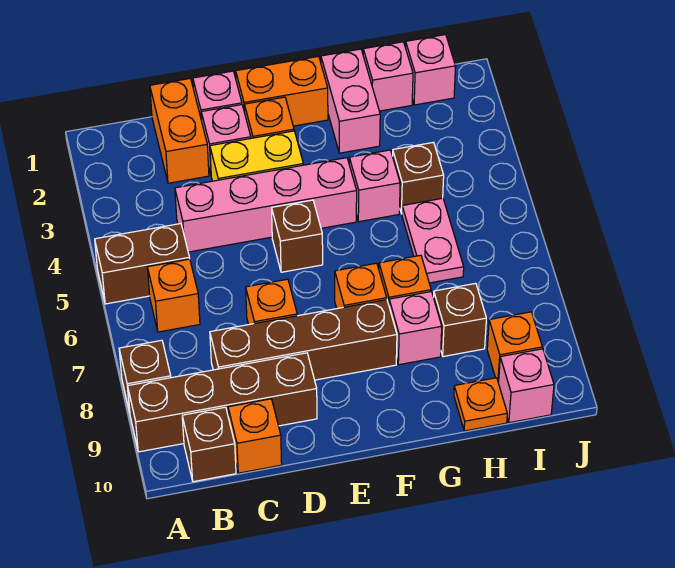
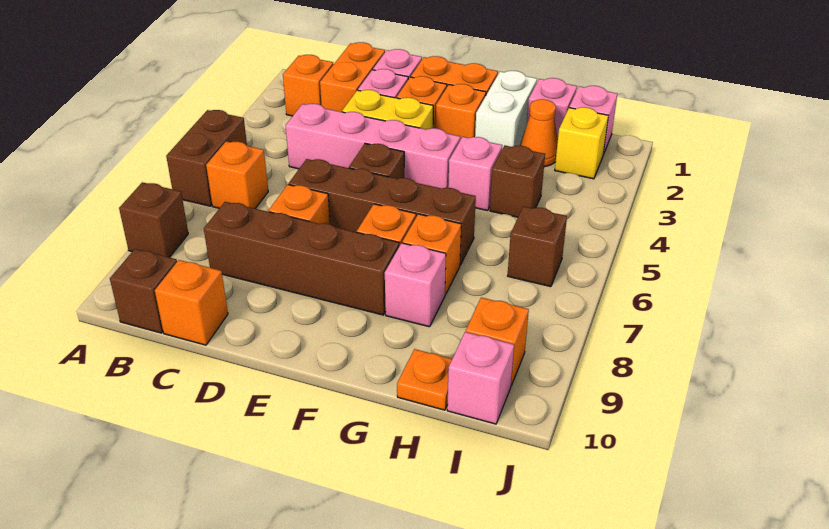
brown 1x2 brick [95,224,190,304] -> brown 1x2 brick turned to [166,110,247,206]
brown 1x4 brick [128,353,317,452] -> brown 1x4 brick moved to [289,159,476,265]
none -> orange 1x1 brick [283,55,334,116]
none -> orange 1x1 brick [436,84,486,140]
pink 1x2 brick [321,49,380,153] -> white 1x2 brick [475,71,537,149]
none -> orange 1x1 cone [520,99,558,167]
pink 1x2 plate [402,198,464,283] -> none
brown 1x1 brick [434,283,486,357] -> brown 1x1 brick moved to [508,206,567,287]
none -> yellow 1x1 brick [555,107,608,179]

